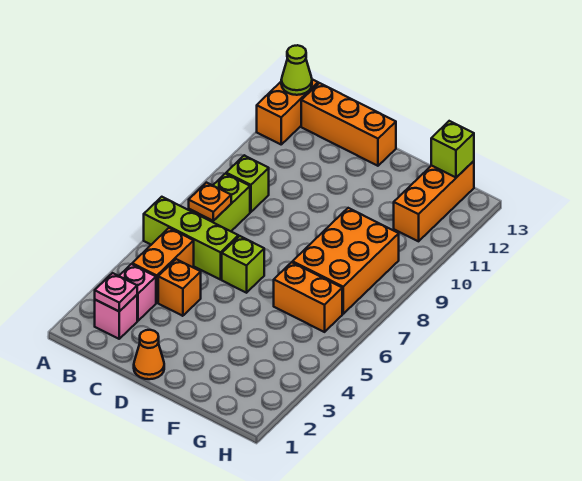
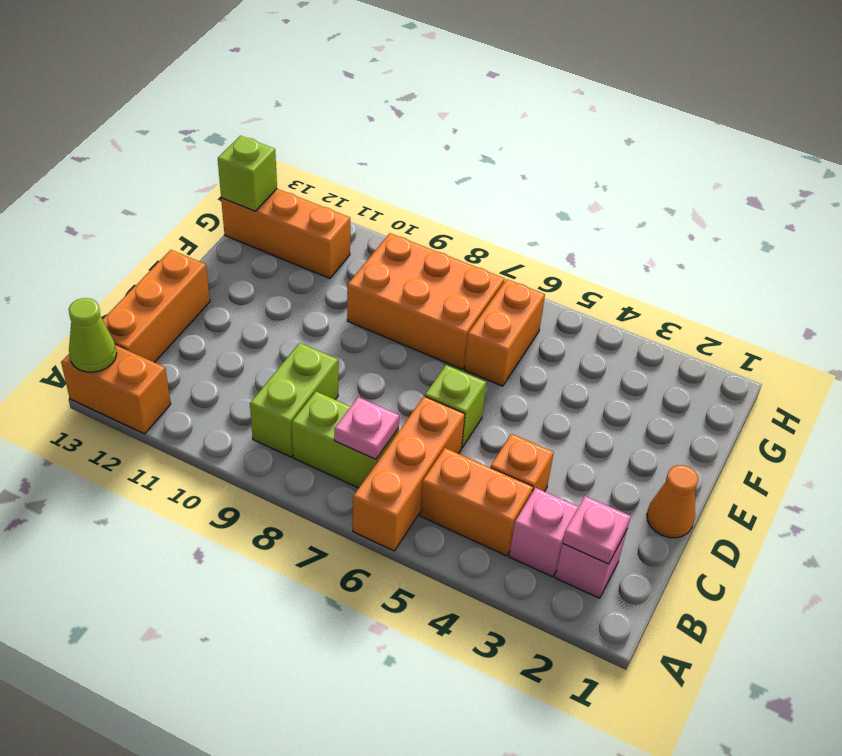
lime 1x3 brick [144,197,238,280] -> orange 1x3 brick [353,396,465,551]
orange 1x1 plate [189,183,231,221] -> pink 1x1 plate [334,397,399,460]
lime 1x1 brick [226,155,269,212] -> lime 1x2 brick [250,343,338,457]

